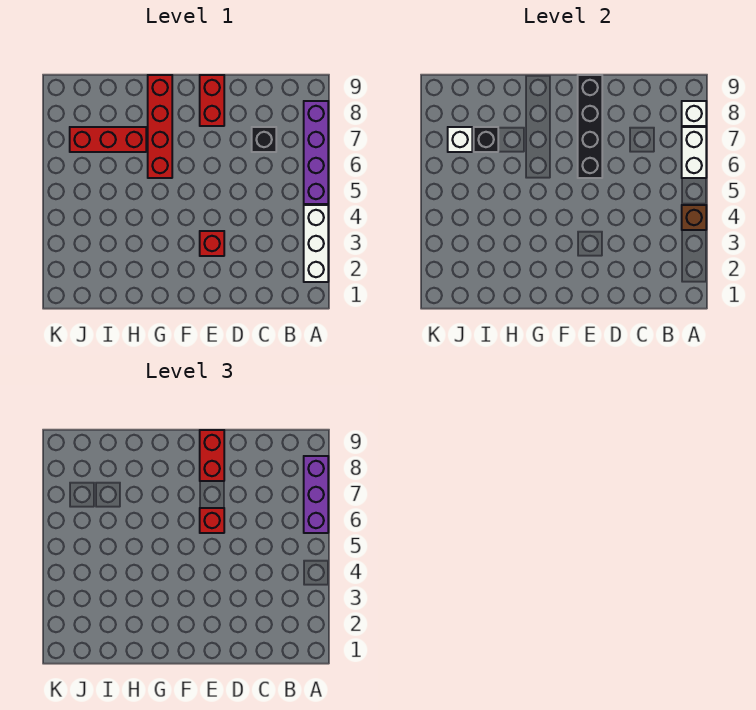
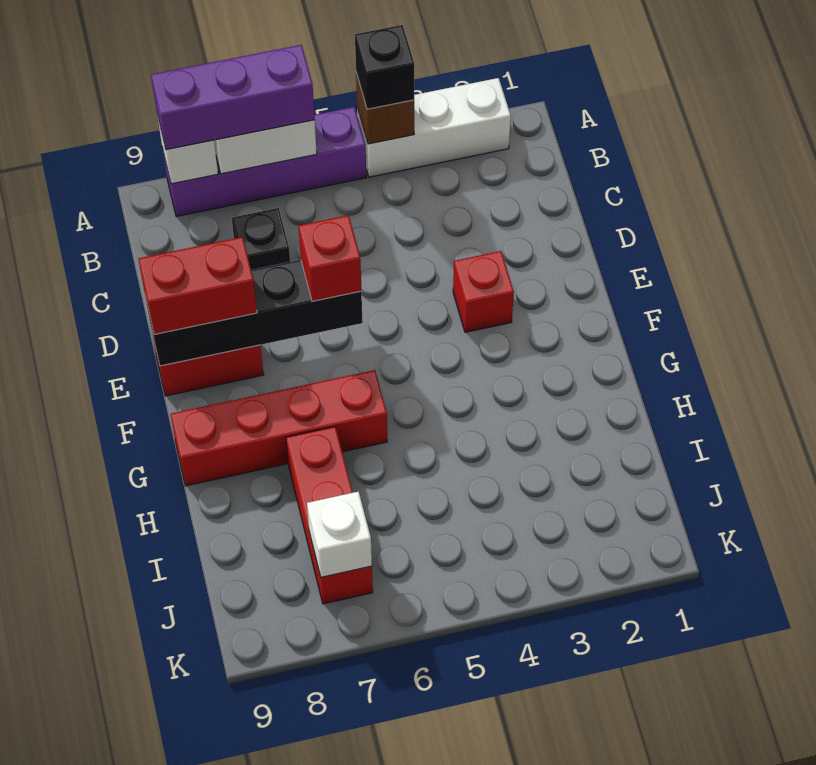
black 1x1 brick [474,127,498,152] -> black 1x1 brick moved to [355,25,414,109]

